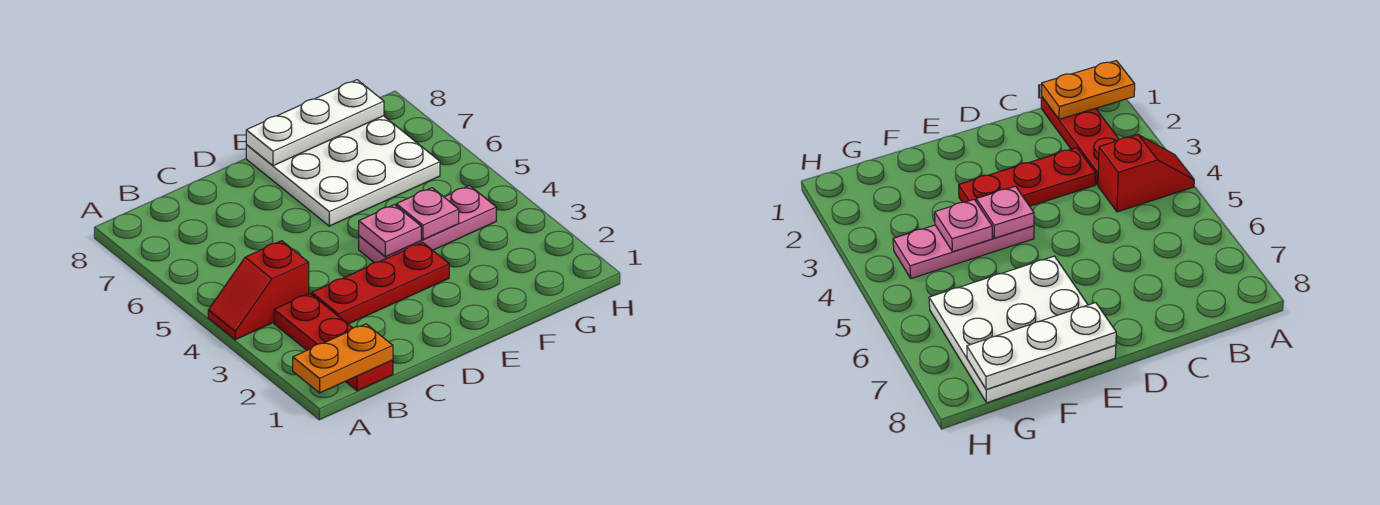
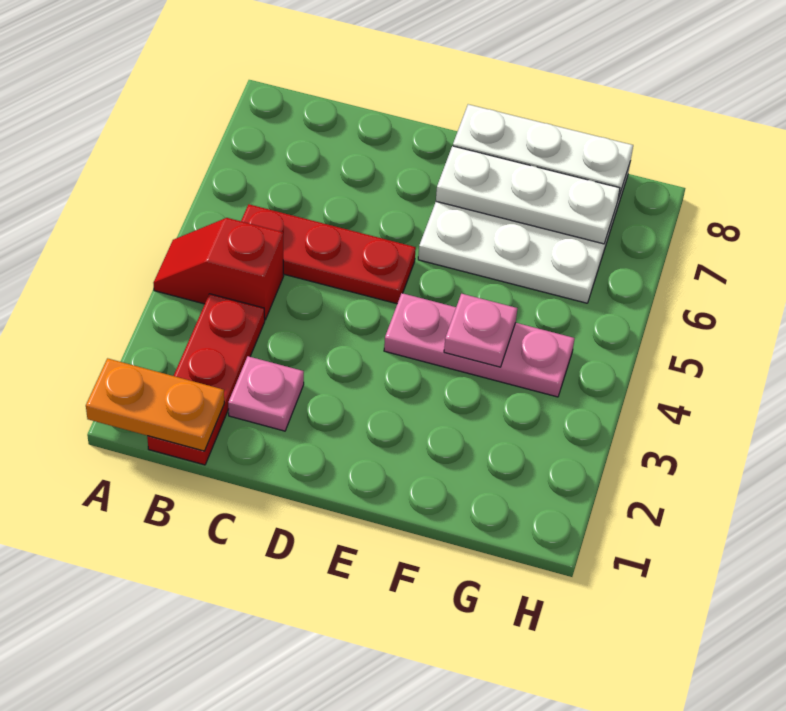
red 1x3 plate [312,242,449,324] -> red 1x3 plate moved to [241,204,416,304]
pink 1x1 plate [359,205,421,257] -> pink 1x1 plate moved to [228,356,304,431]
none -> white 1x3 plate [436,146,620,244]

